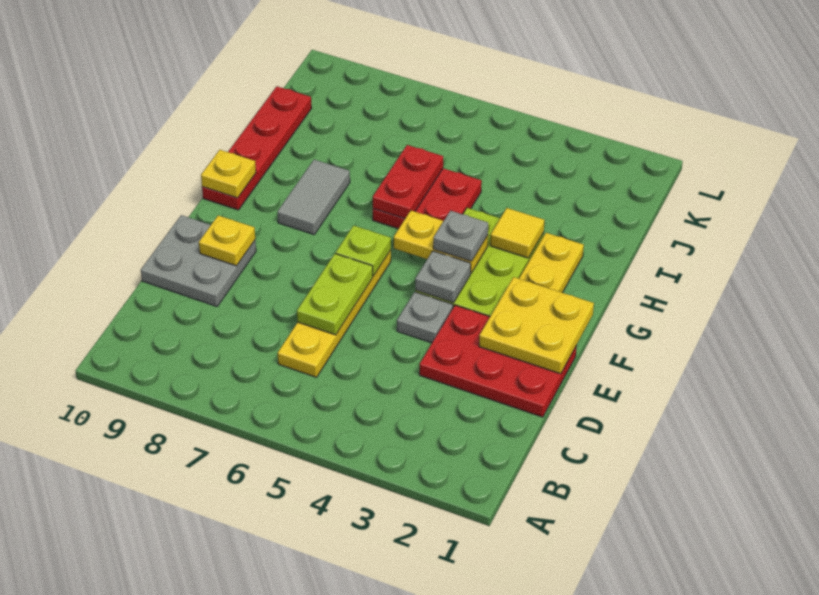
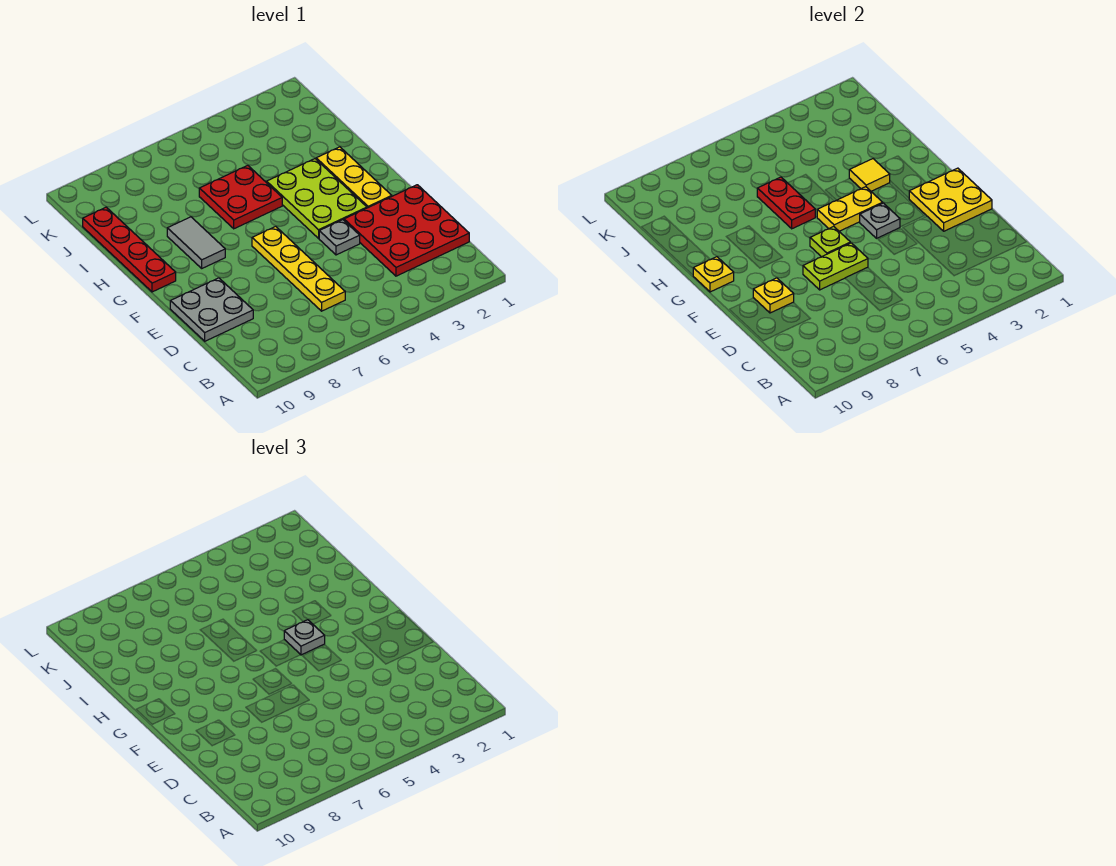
red 2x3 plate [419,305,577,417] -> red 3x3 plate [344,185,469,276]
lime 1x2 plate [297,254,373,335] -> lime 1x2 plate turned to [803,243,868,290]

